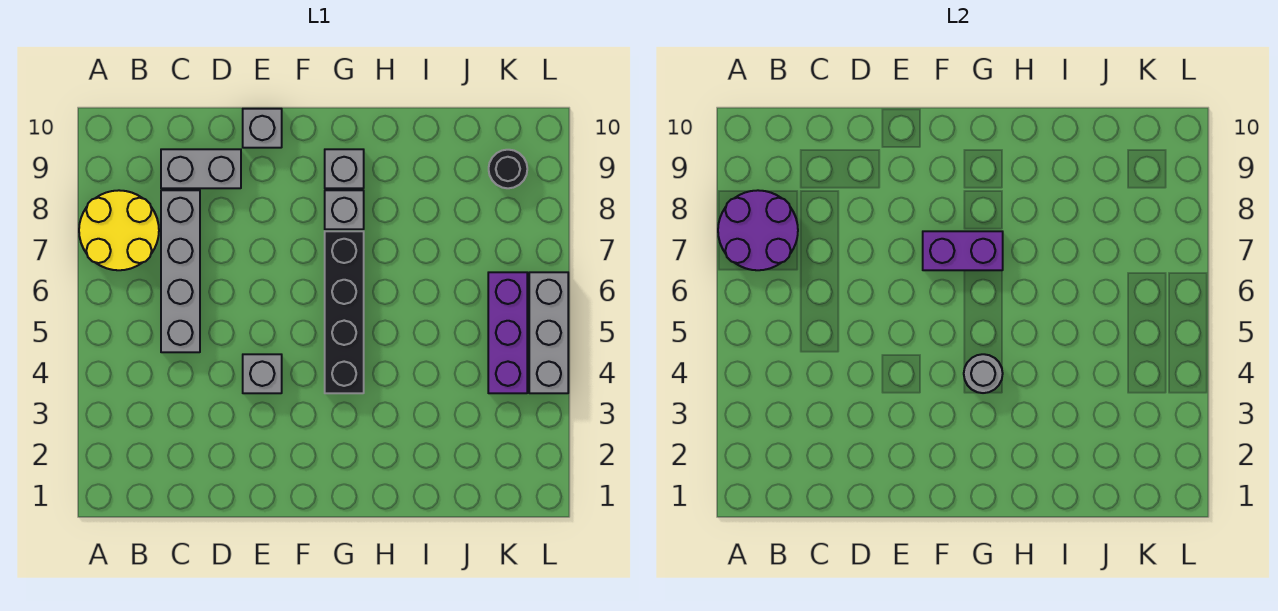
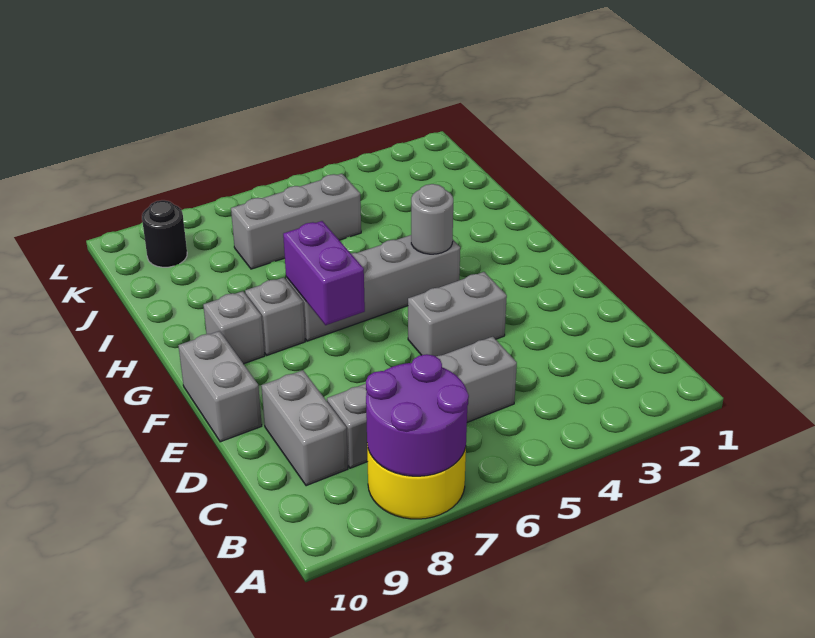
grey 1x1 brick [243,354,282,393] -> grey 1x2 brick [408,272,507,356]
grey 1x1 brick [243,109,282,148] -> grey 1x2 brick [178,331,262,442]
black 1x4 brick [325,231,364,393] -> grey 1x4 brick [286,235,460,341]
purple 1x3 brick [488,272,527,393] -> none
grey 1x3 brick [529,272,568,393] -> grey 1x3 brick moved to [231,174,361,269]

